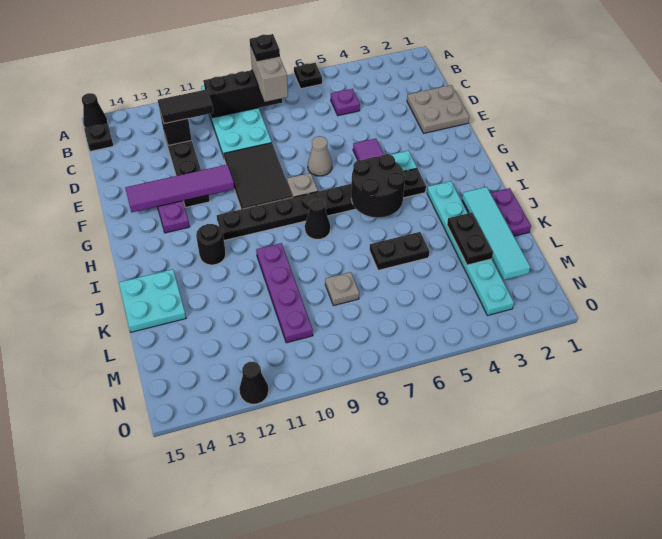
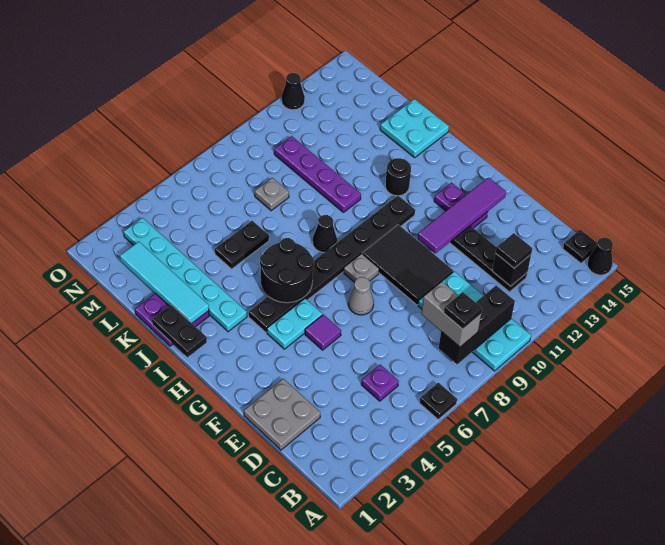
black 1x2 tile [158,89,213,124] -> black 1x1 tile [496,233,532,268]
black 1x2 plate [447,212,493,265] -> black 1x2 plate moved to [152,305,207,357]

